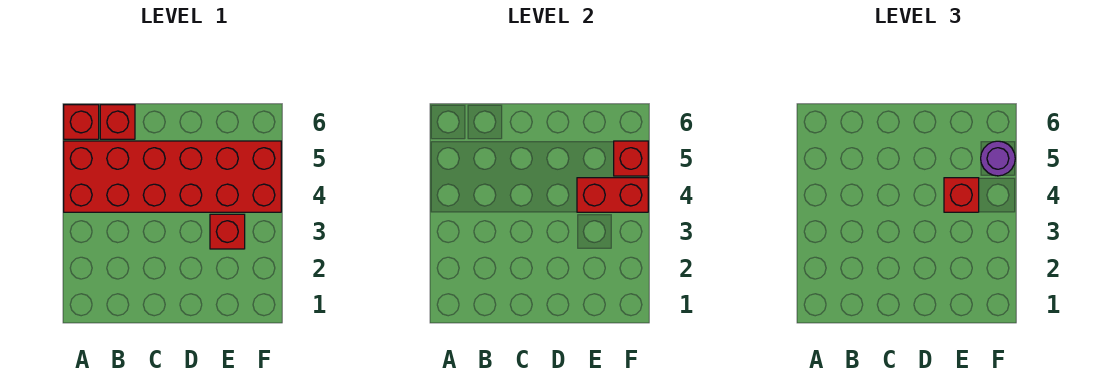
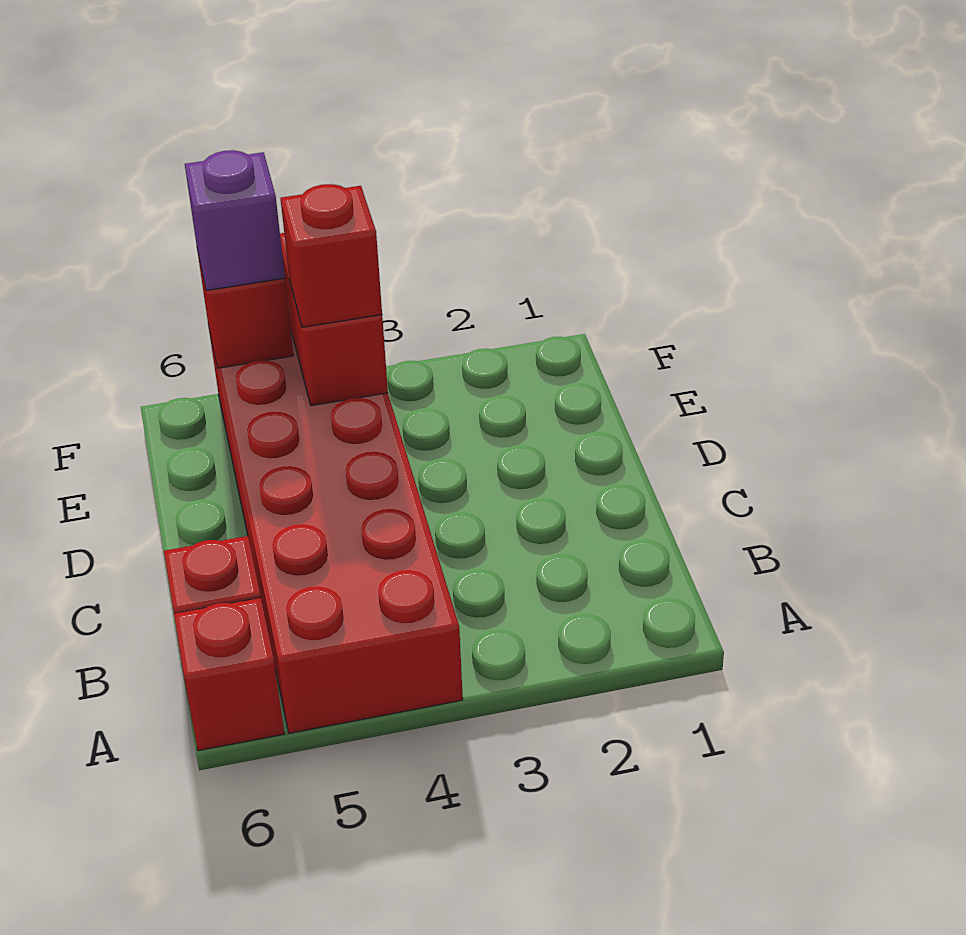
red 1x1 brick [210,214,245,249] -> none
purple 1x1 round brick [981,141,1015,176] -> purple 1x1 brick [185,150,285,290]

